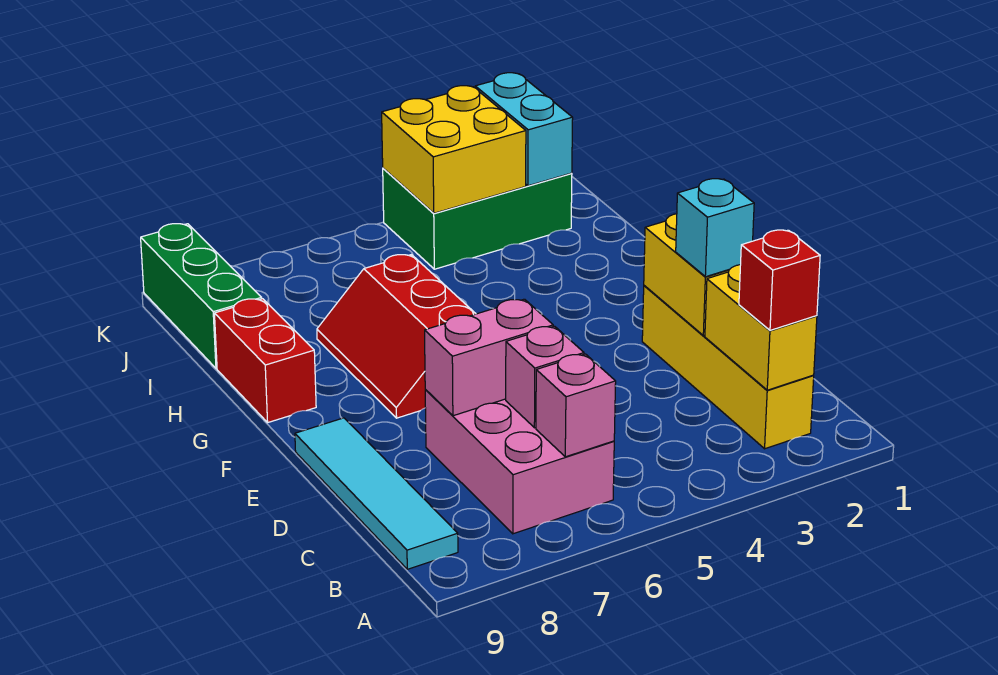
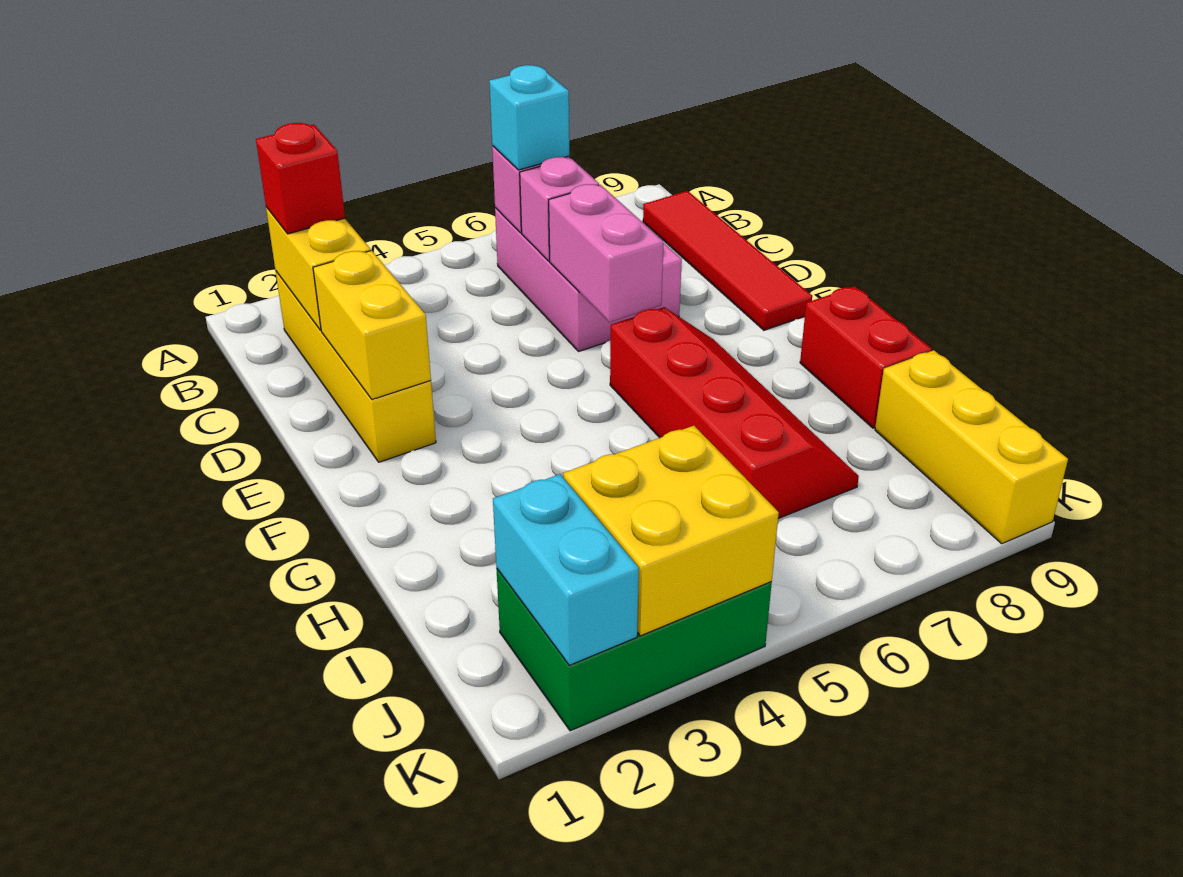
cyan 1x4 tile [295,418,458,569] -> red 1x4 tile [643,191,812,330]
cyan 1x1 brick [676,179,754,277] -> cyan 1x1 brick moved to [489,65,569,170]
pink 1x2 brick [425,299,553,416] -> pink 1x2 brick turned to [549,184,664,322]
red 2x3 slope [317,255,476,418] -> red 2x4 slope [610,307,859,519]
green 1x3 brick [141,224,262,368] -> yellow 1x3 brick [875,350,1068,544]

